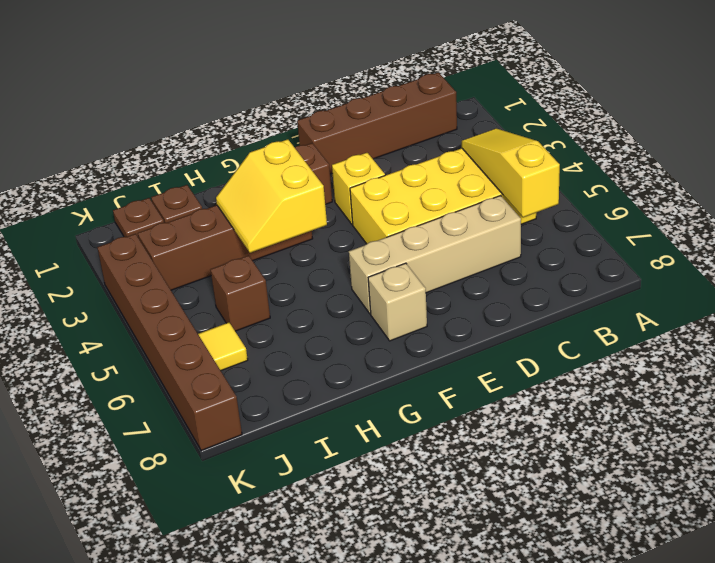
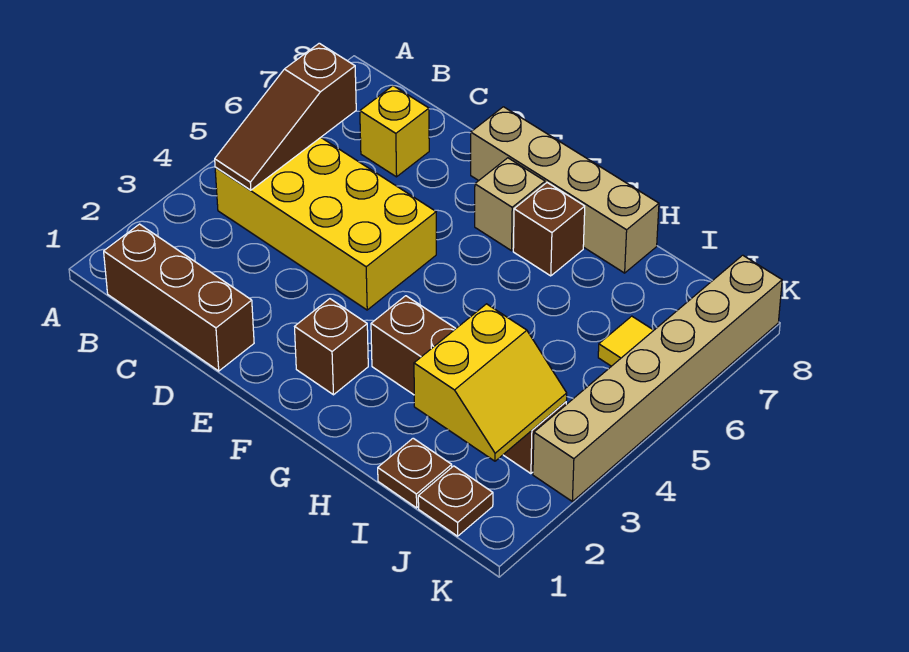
brown 1x4 brick [297,72,457,174] -> brown 1x3 brick [104,224,254,371]
yellow 1x3 slope [462,128,560,217] -> brown 1x3 slope [215,43,356,190]
tan 1x4 brick [349,195,521,314] -> tan 1x4 brick moved to [471,107,659,273]
yellow 1x1 brick [332,153,385,225] -> yellow 1x1 brick moved to [360,86,429,177]
yellow 2x2 slope [216,139,327,253] -> yellow 2x2 slope moved to [414,304,567,461]
brown 1x1 brick [211,255,270,331] -> brown 1x1 brick moved to [513,183,585,276]
brown 1x6 brick [97,234,242,451] -> tan 1x6 brick [533,255,782,501]

